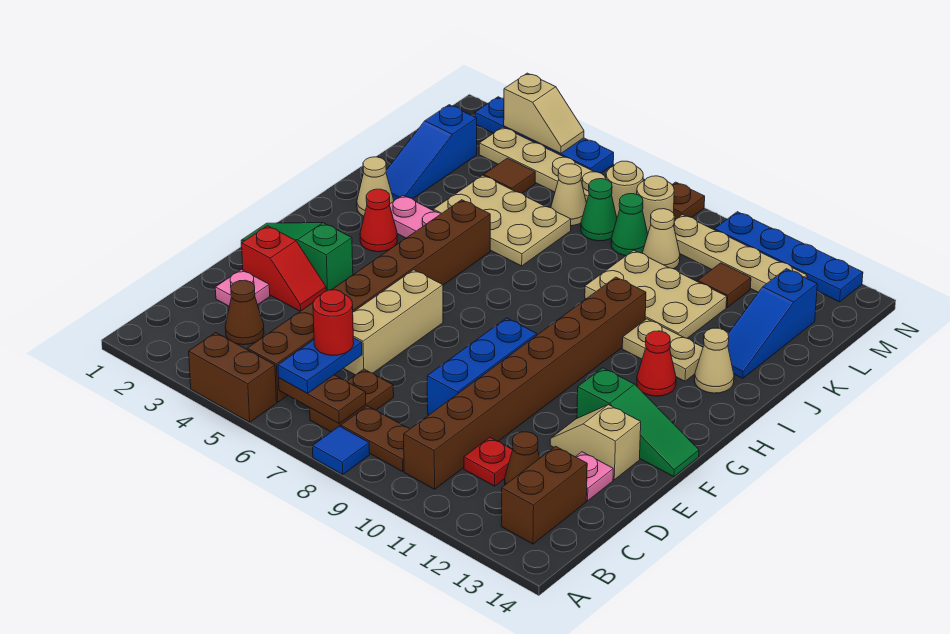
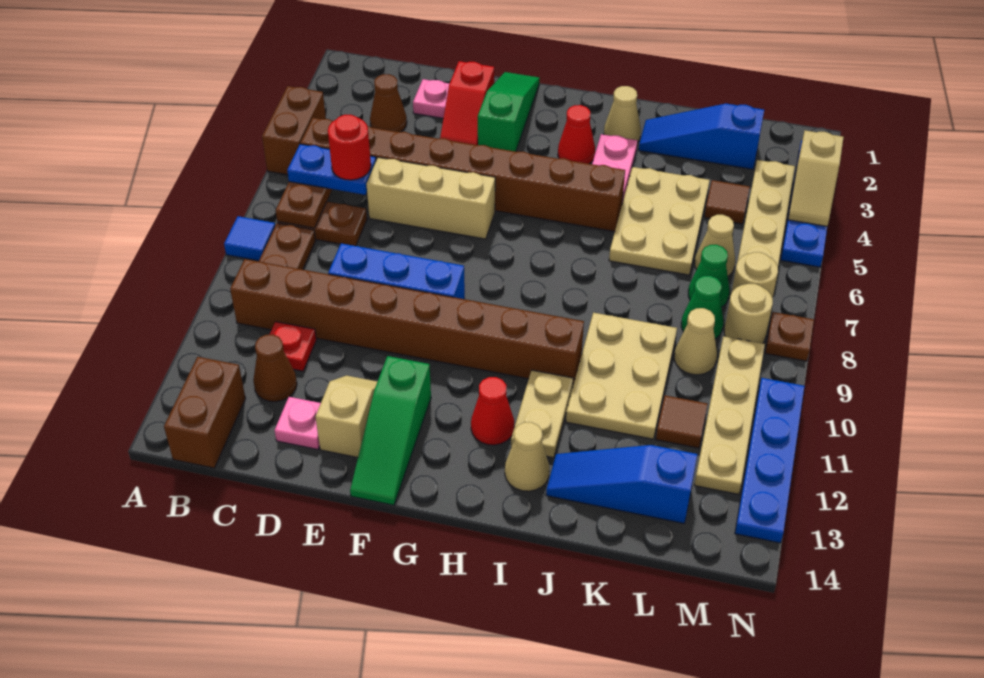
brown 1x2 brick [501,446,587,544] -> brown 1x2 brick turned to [164,357,246,468]

